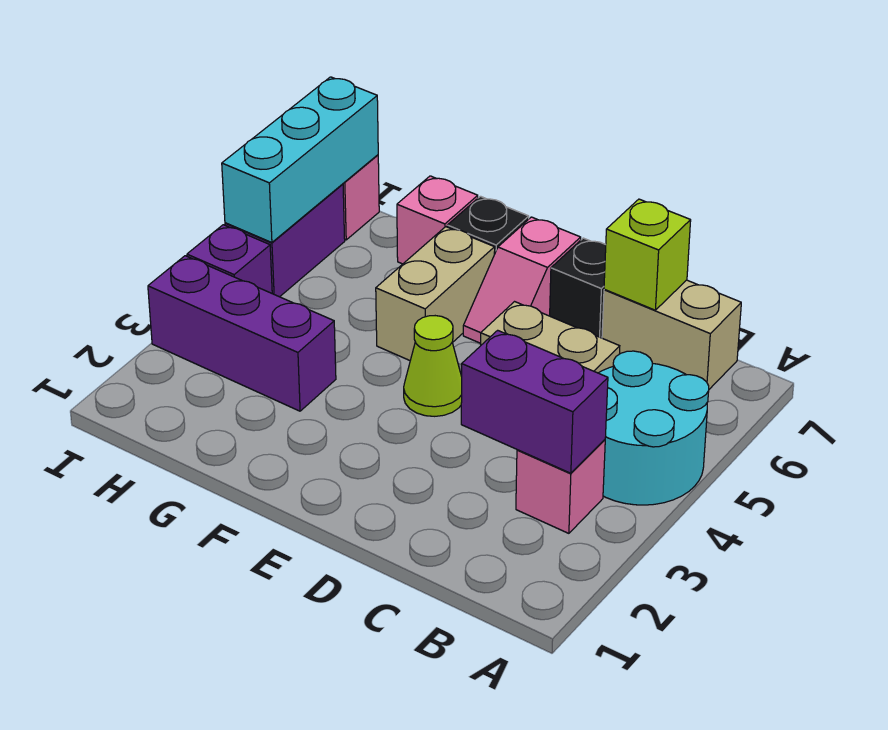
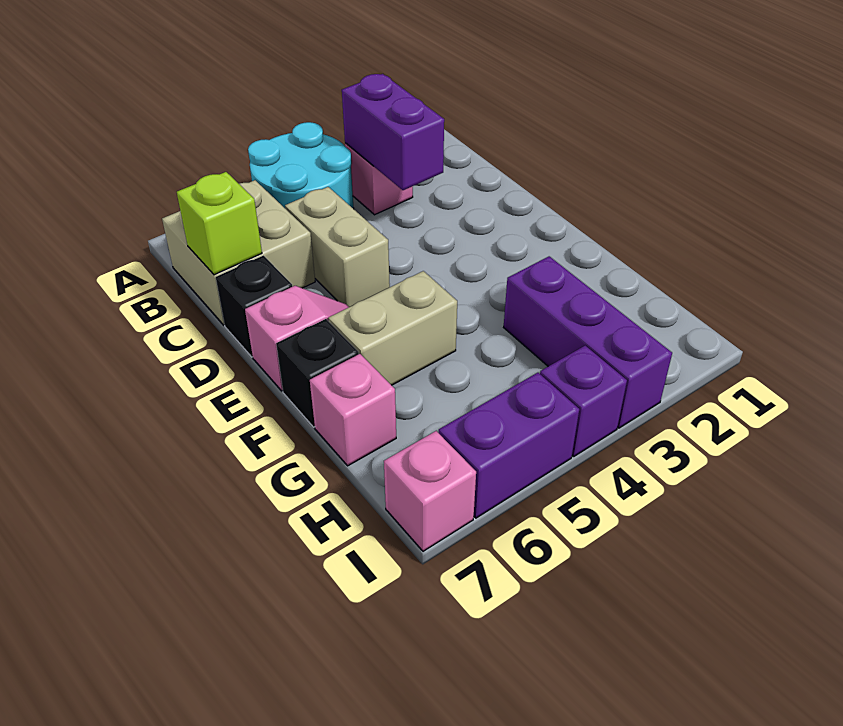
tan 1x2 brick [602,280,741,389] -> tan 2x2 brick [162,180,315,325]
lime 1x1 cone [404,316,462,416] -> none
cyan 1x3 brick [222,77,378,243] -> none

